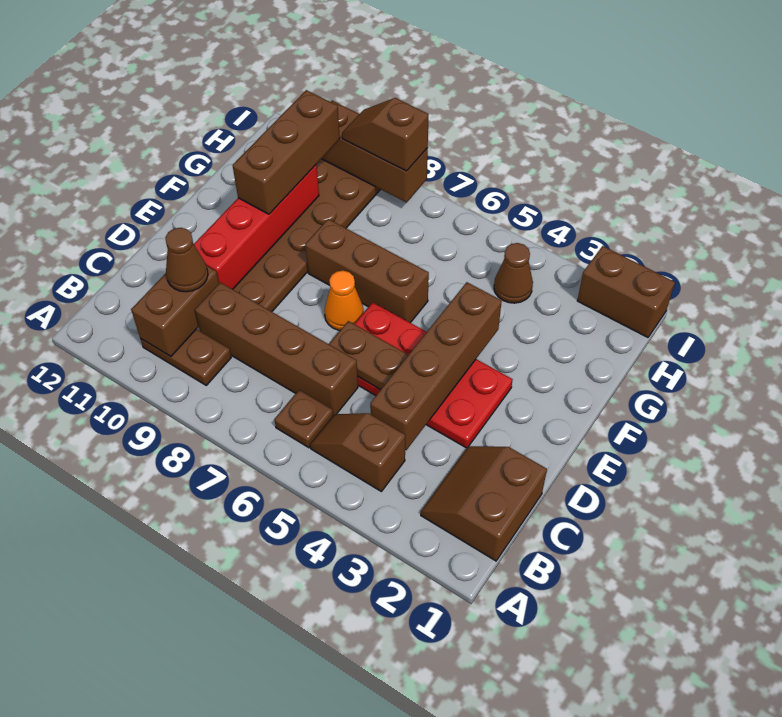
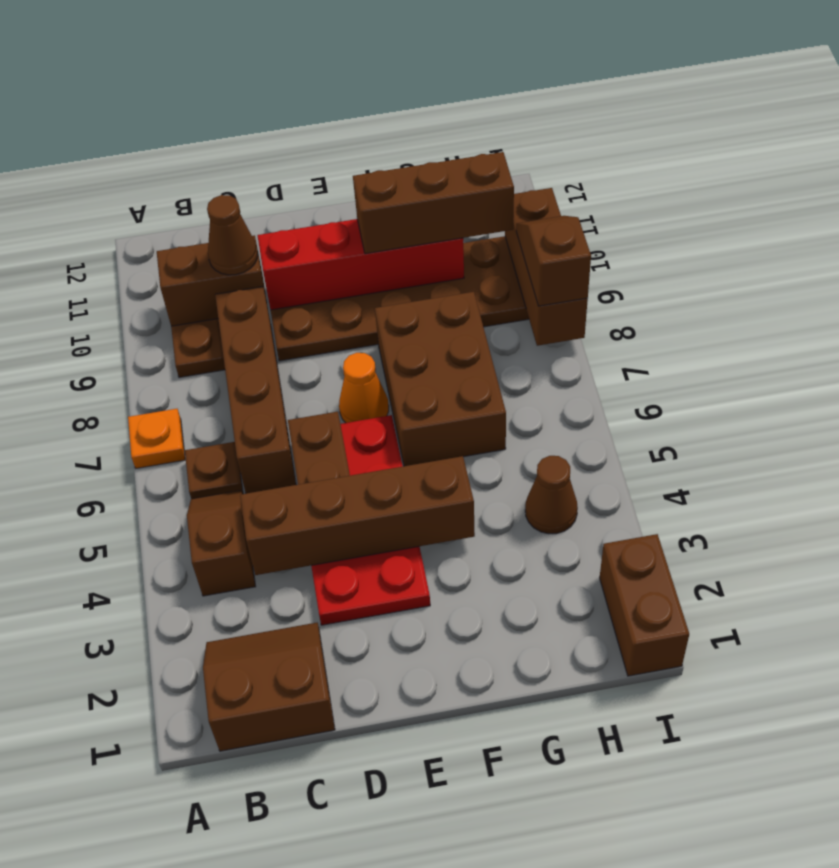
none -> orange 1x1 plate [128,409,185,468]
brown 1x3 brick [305,219,429,323] -> brown 2x3 brick [375,292,506,466]

